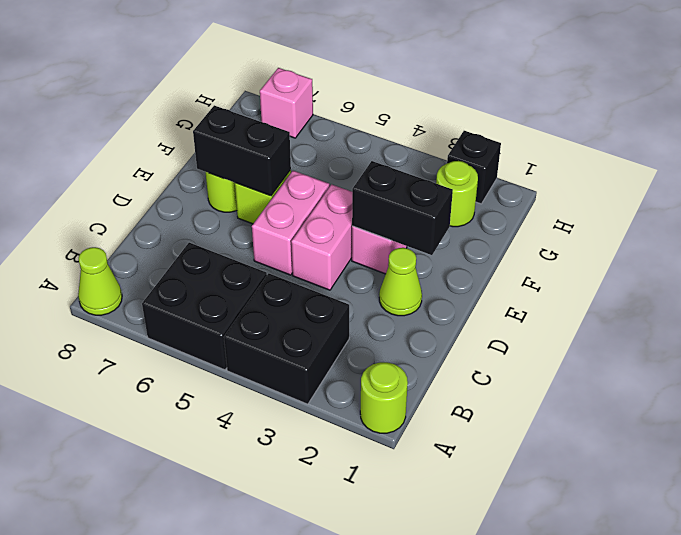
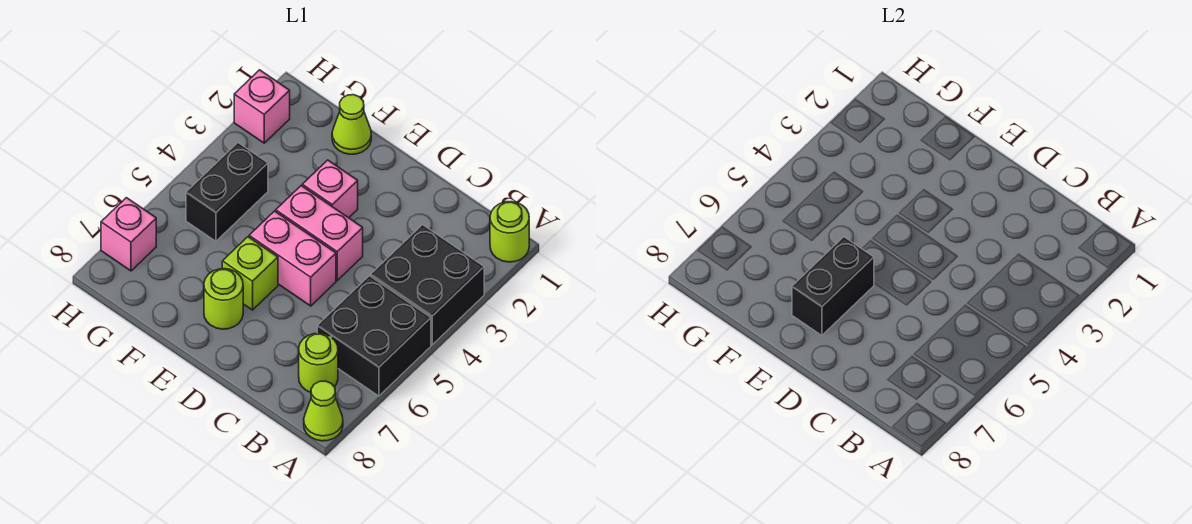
lime 1x1 cone [379,248,422,316] -> lime 1x1 cone moved to [332,95,371,154]
black 1x2 brick [352,161,453,255] -> black 1x2 brick moved to [186,143,268,241]
lime 1x1 round brick [436,161,478,227] -> lime 1x1 round brick moved to [299,333,338,392]
black 1x1 brick [447,131,501,204] -> pink 1x1 brick [234,70,290,143]

